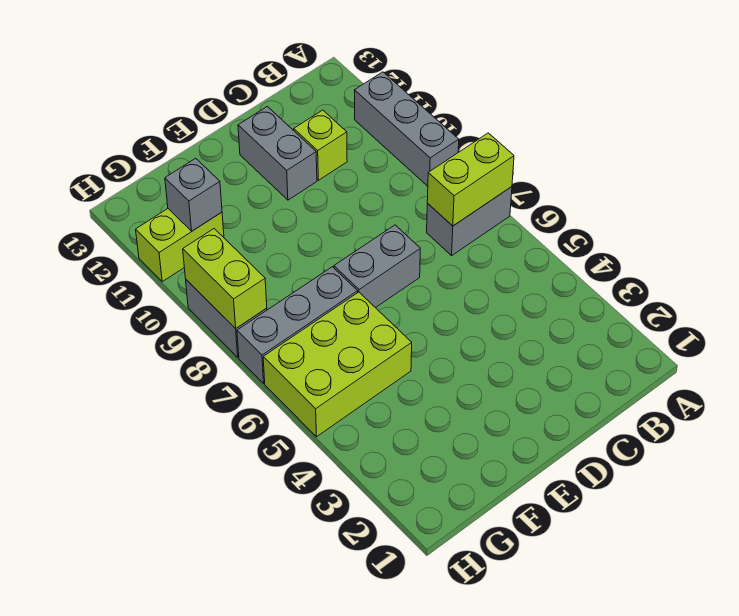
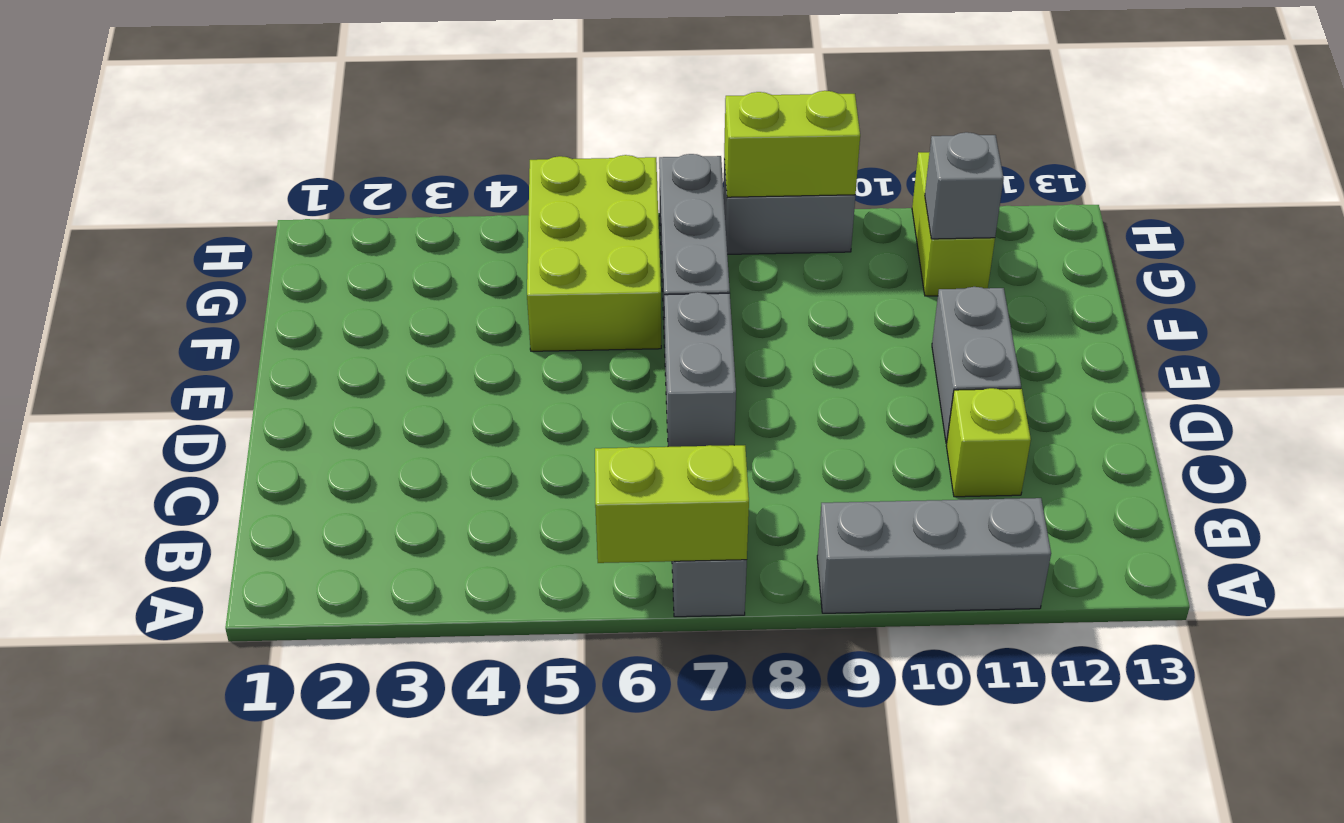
lime 1x2 brick [427,133,514,226] -> lime 1x2 brick turned to [595,445,749,563]
grey 1x2 brick [238,107,317,200] -> grey 1x2 brick turned to [932,287,1021,444]

